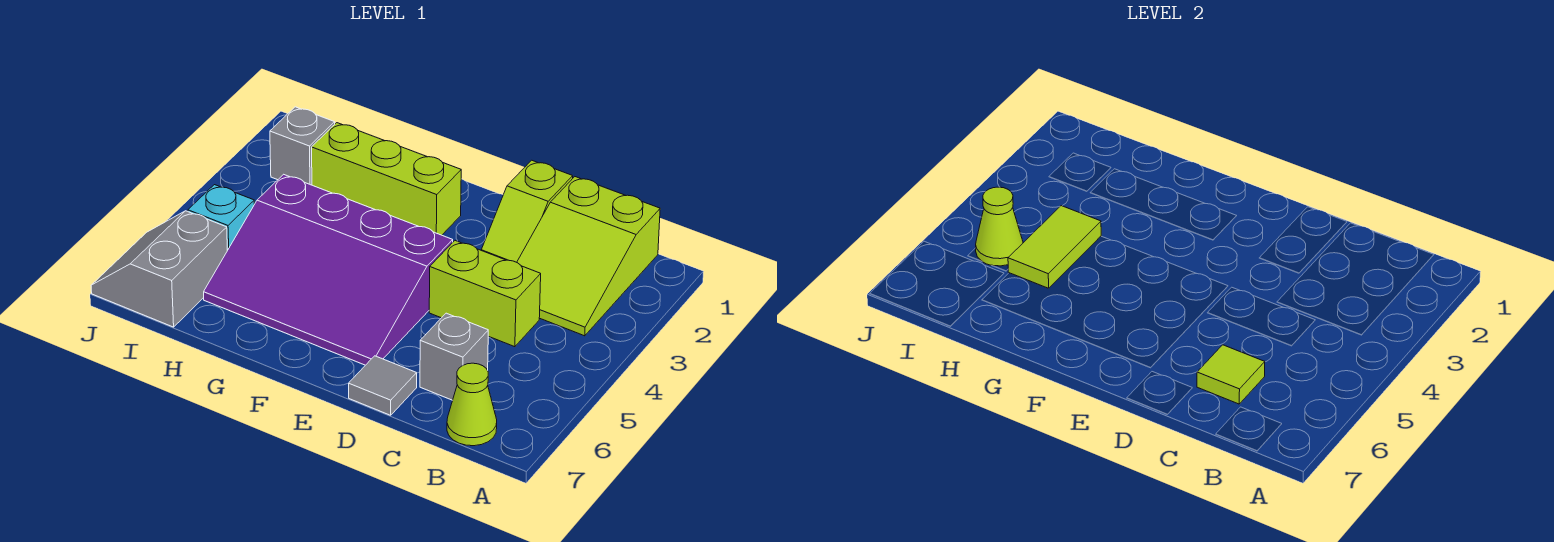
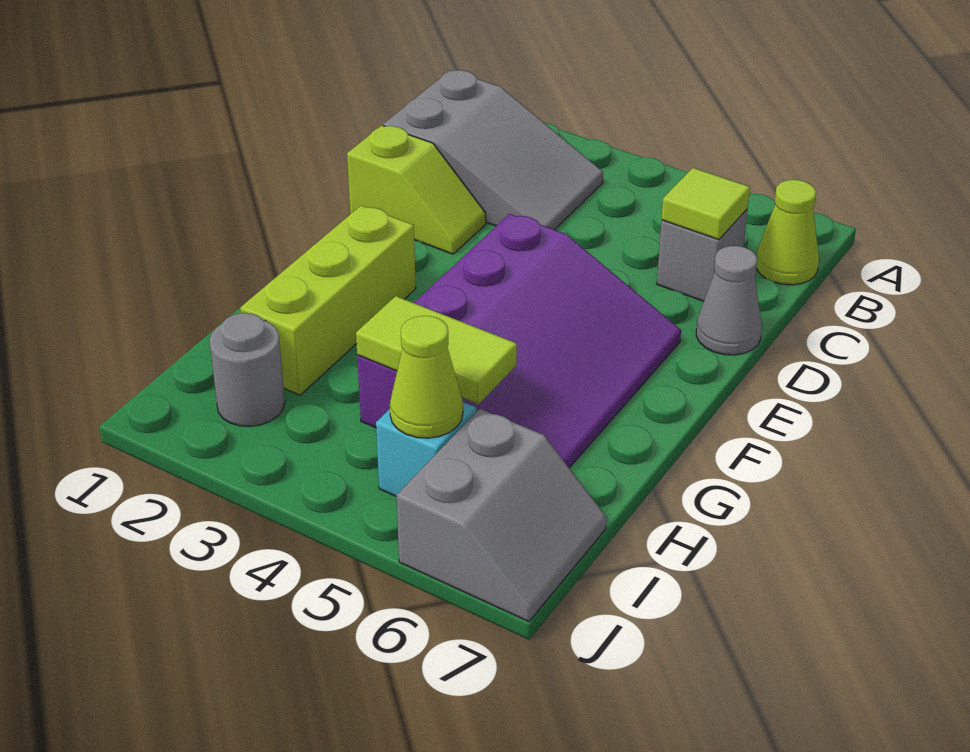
lime 2x3 slope [517,177,660,336] -> grey 2x3 slope [383,70,603,230]
lime 1x2 brick [429,241,541,347] -> none
grey 1x1 tile [349,356,417,415] -> grey 1x1 cone [696,246,762,355]
grey 1x1 brick [270,107,335,185] -> grey 1x1 round brick [209,313,285,426]
grey 2x2 slope [91,211,227,327] -> grey 2x2 slope turned to [396,409,607,622]

